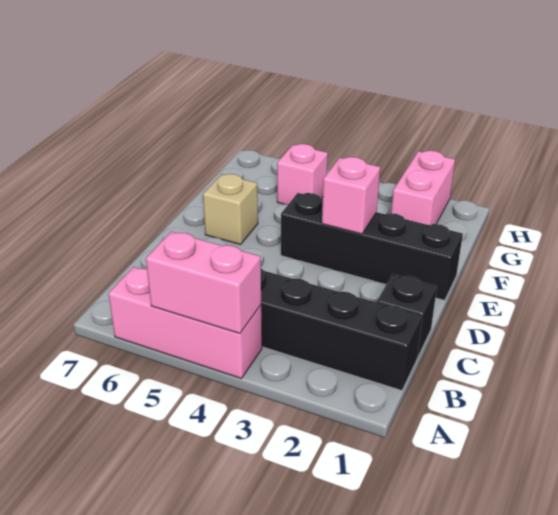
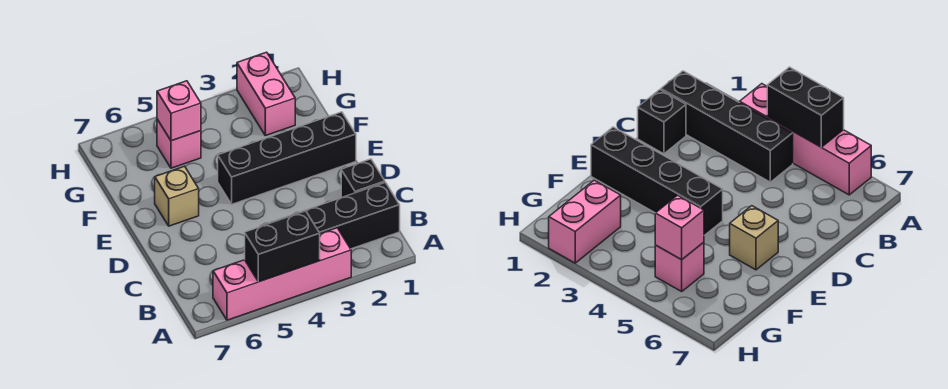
pink 1x3 brick [108,267,262,379] -> pink 1x4 brick [213,228,351,320]
pink 1x2 brick [146,232,261,333] -> black 1x2 brick [245,211,320,282]
pink 1x1 brick [322,157,380,234] -> pink 1x1 brick moved to [157,81,201,141]

